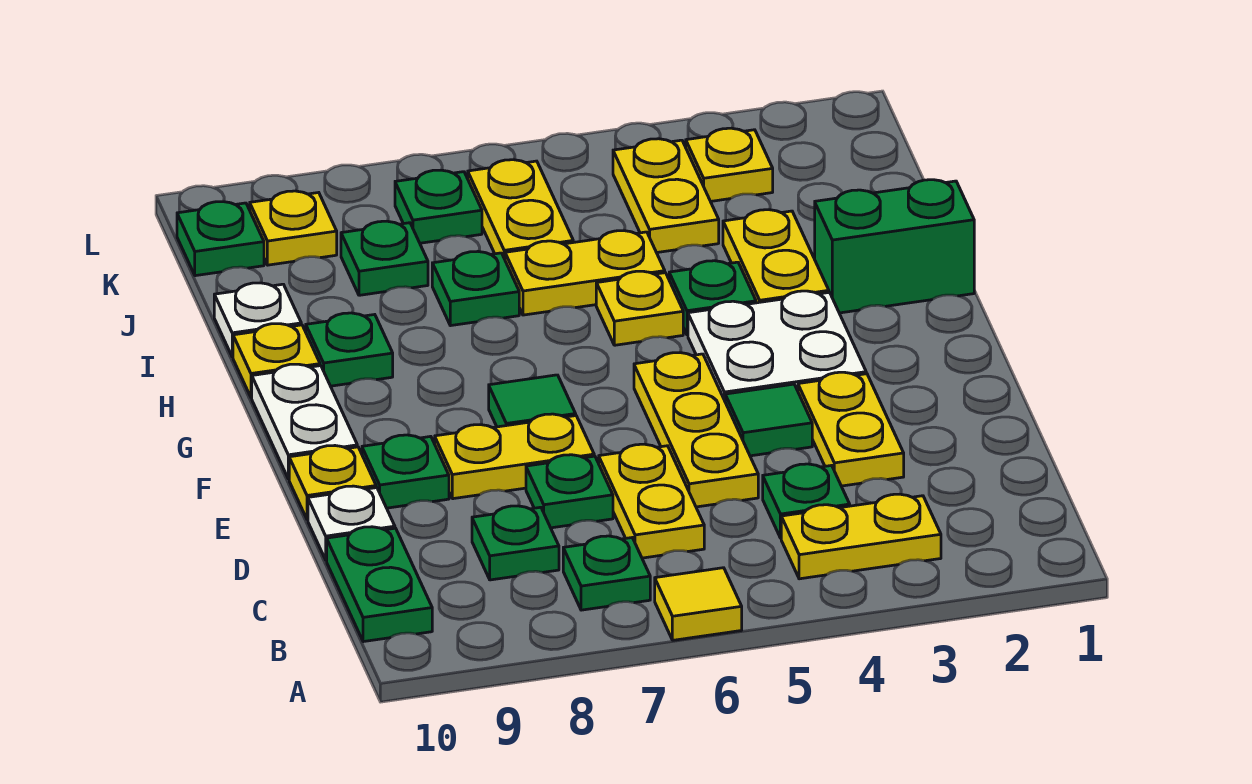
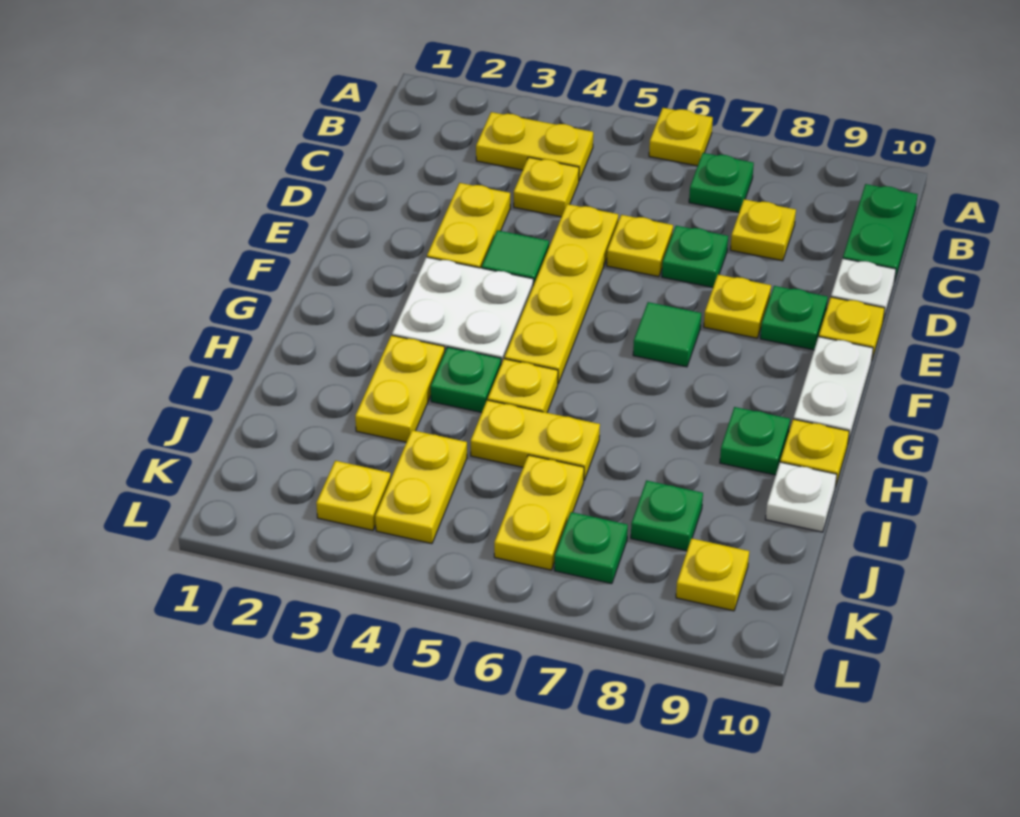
yellow 1x1 tile [655,568,742,640] -> yellow 1x1 plate [649,108,713,166]
green 1x1 plate [763,464,850,538] -> yellow 1x1 plate [514,157,579,217]
yellow 1x2 plate [599,444,704,558] -> yellow 1x1 plate [607,215,673,277]
green 1x1 plate [472,506,559,580] -> yellow 1x1 plate [730,199,796,261]
yellow 1x3 plate [634,353,758,507] -> yellow 1x4 plate [505,204,618,383]
yellow 1x2 plate [435,414,594,499] -> yellow 1x1 plate [704,275,771,338]
green 1x2 brick [815,180,974,313] -> none
green 1x1 plate [432,252,519,326] -> none
green 1x1 plate [177,202,264,276] -> none

